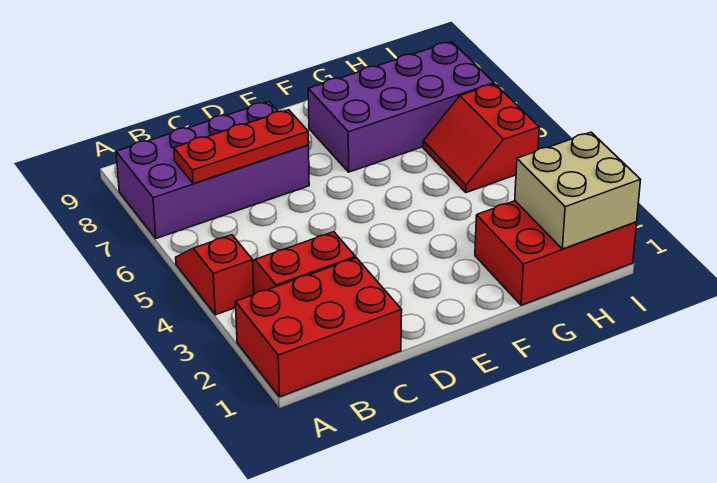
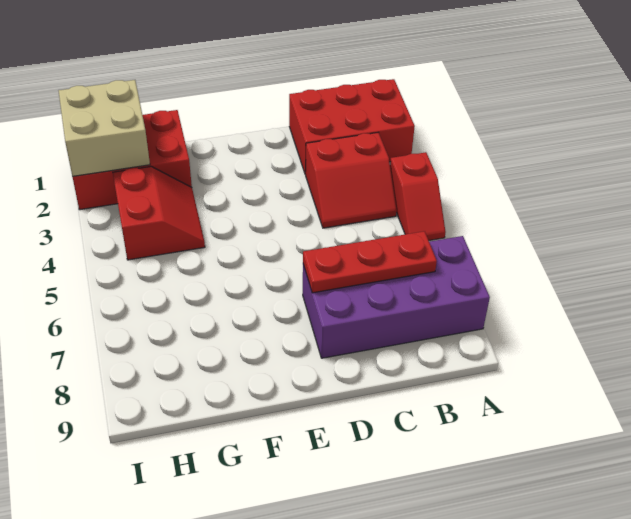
purple 2x4 brick [308,42,494,172] -> none
red 2x2 slope [423,84,539,193] -> red 2x2 slope moved to [113,166,205,260]

